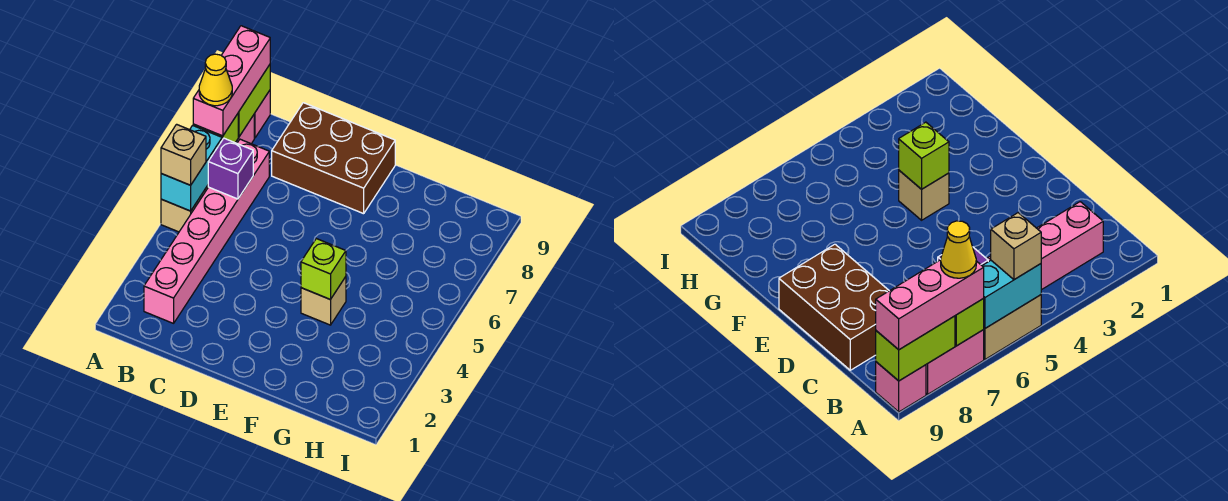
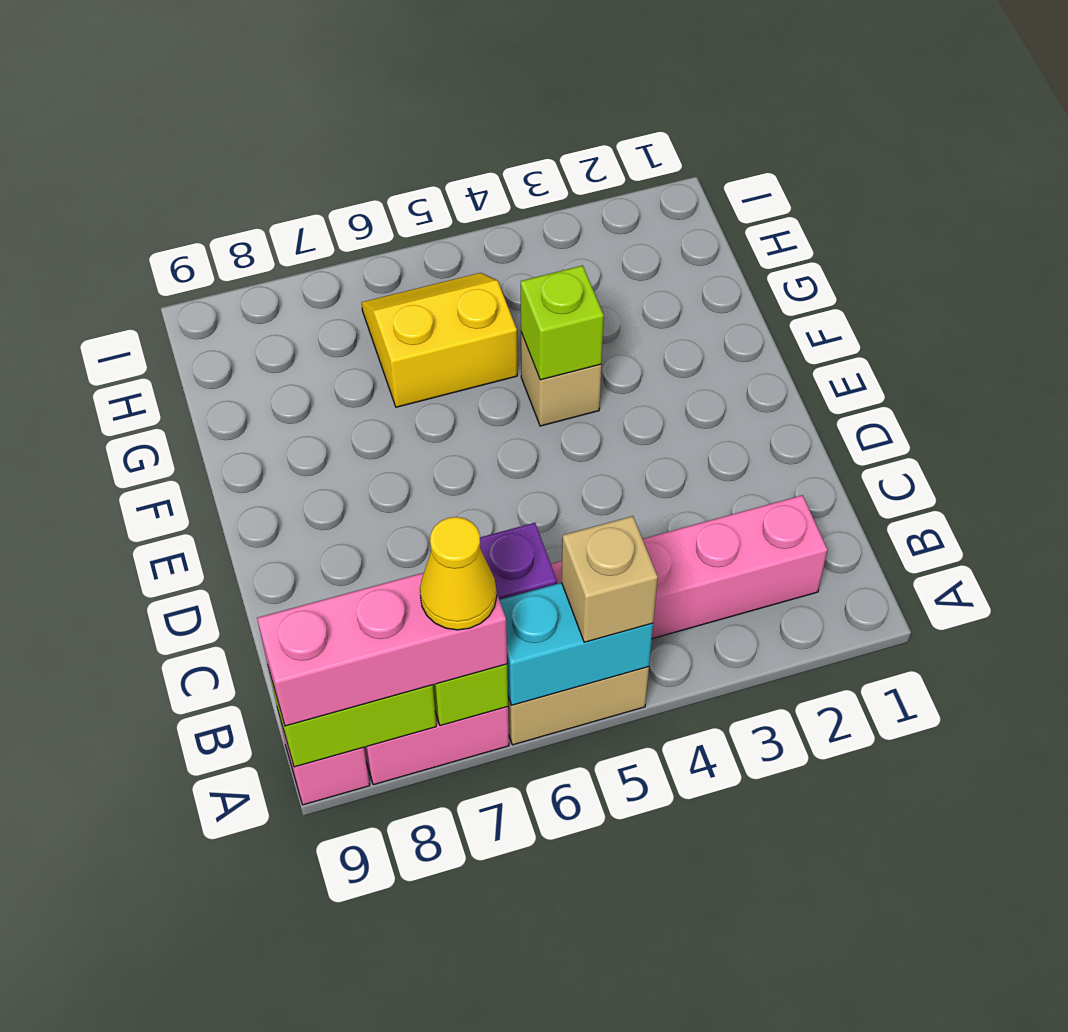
brown 2x3 brick [272,103,395,214] -> none
none -> yellow 2x2 slope [362,273,517,407]

